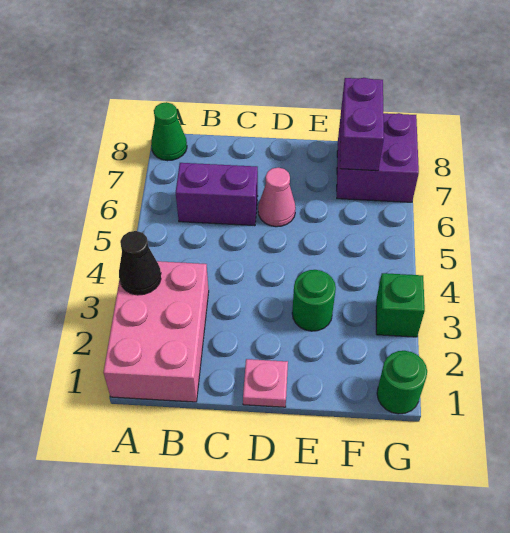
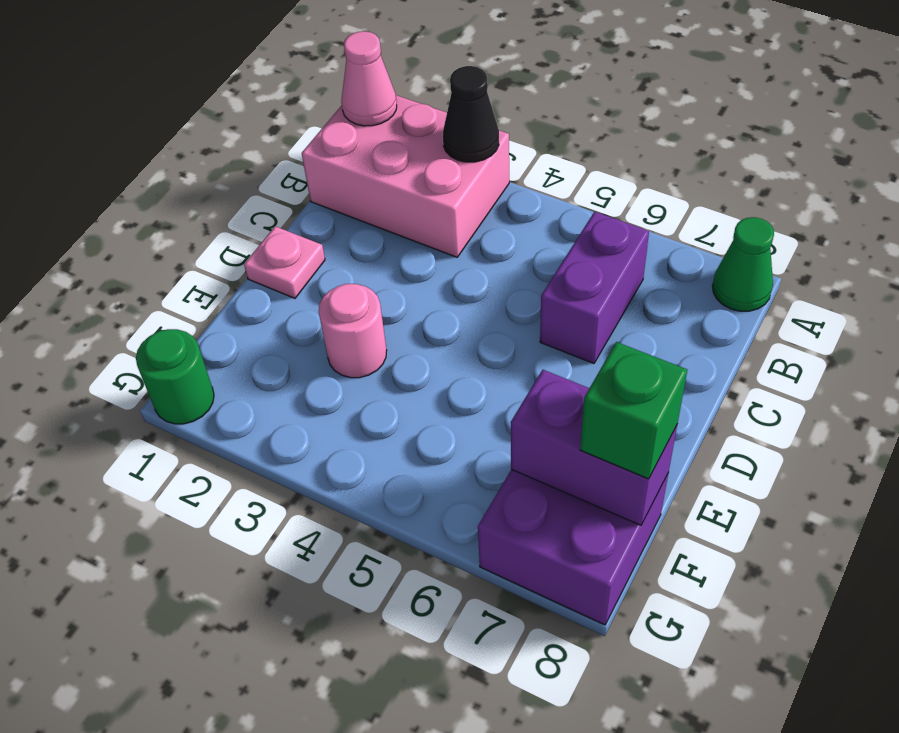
pink 1x1 cone [258,168,296,227] -> pink 1x1 cone moved to [341,31,397,126]
green 1x1 round brick [292,270,336,331] -> pink 1x1 round brick [319,284,387,378]
green 1x1 brick [376,273,425,337] -> green 1x1 brick moved to [580,342,687,479]

